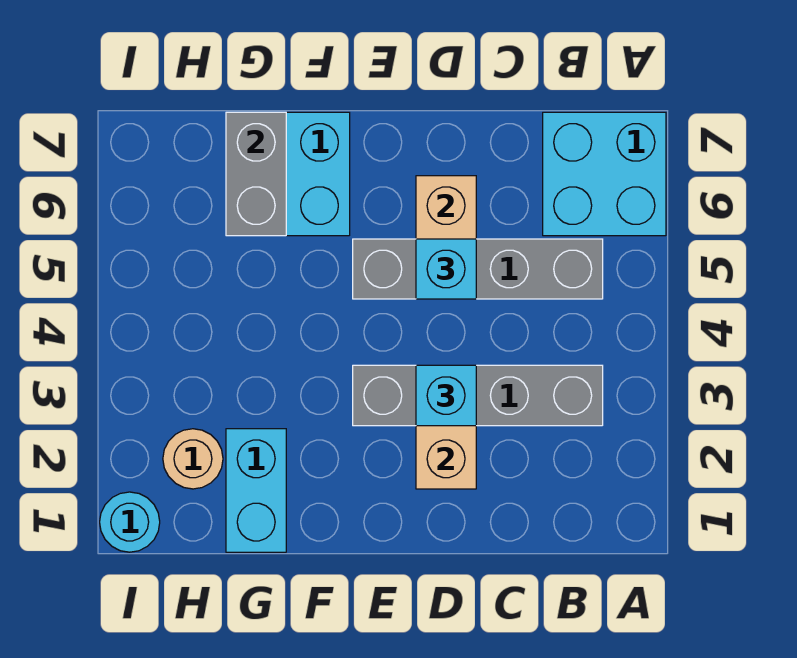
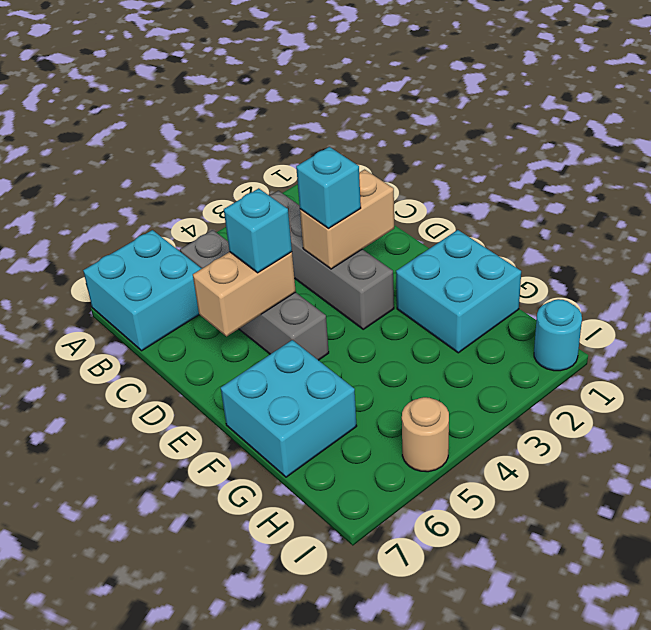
cyan 1x2 brick [226,429,286,552] -> cyan 2x2 brick [396,230,521,353]
grey 1x2 brick [226,112,286,236] -> none
tan 1x1 round brick [163,429,223,489] -> tan 1x1 round brick moved to [402,397,449,472]

